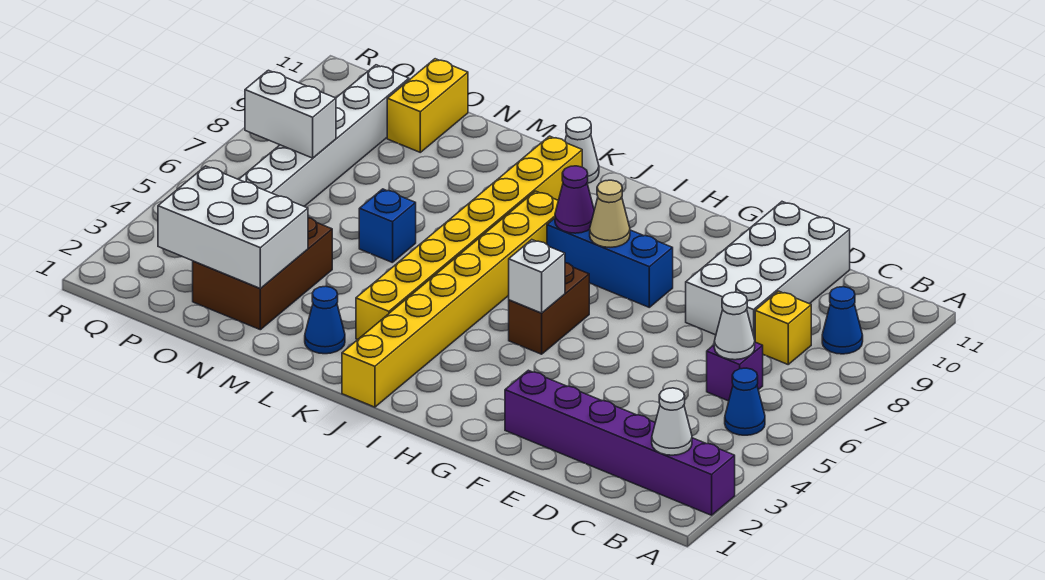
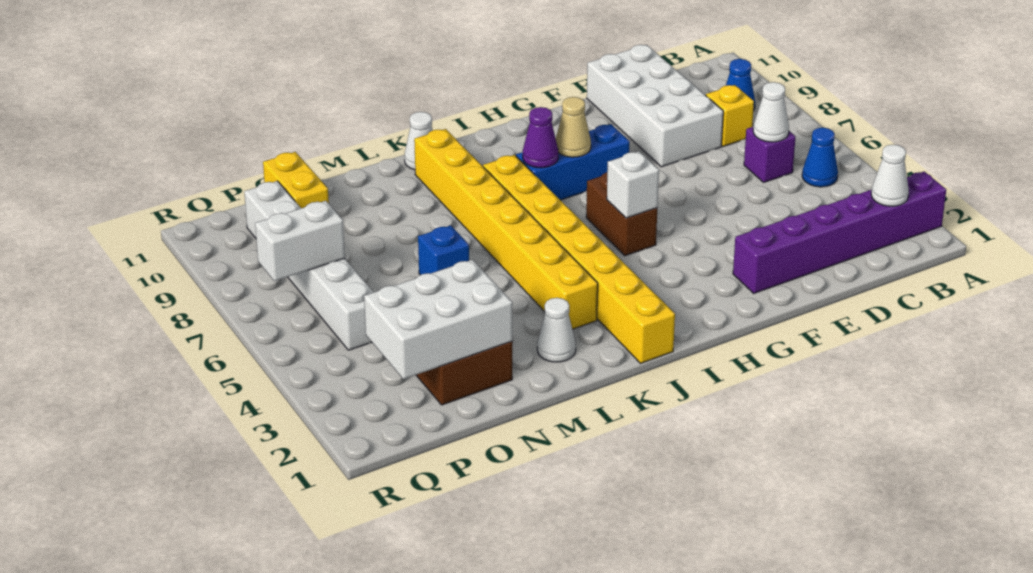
blue 1x1 cone [305,286,345,354] -> white 1x1 cone [537,298,576,362]

